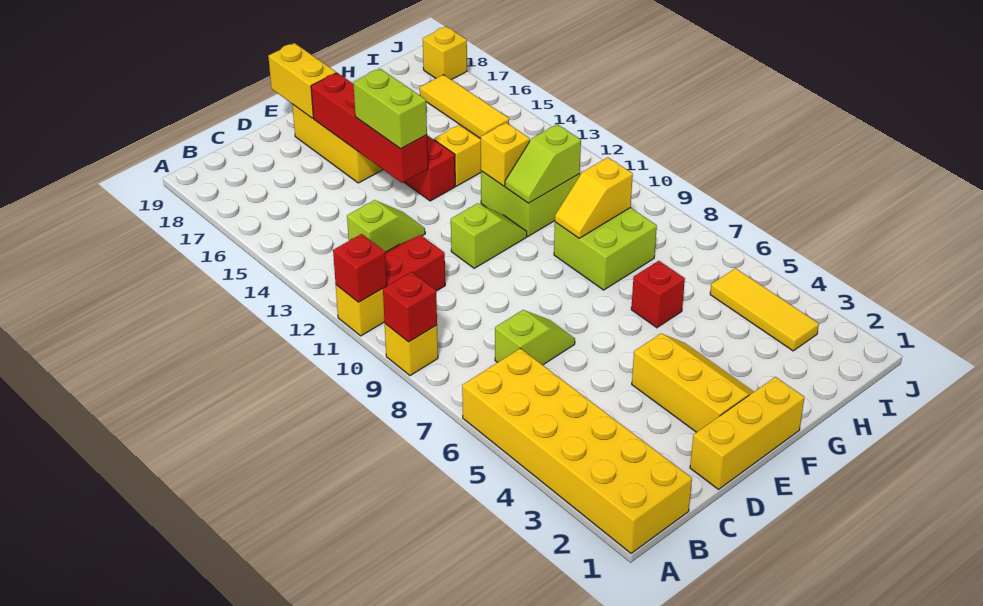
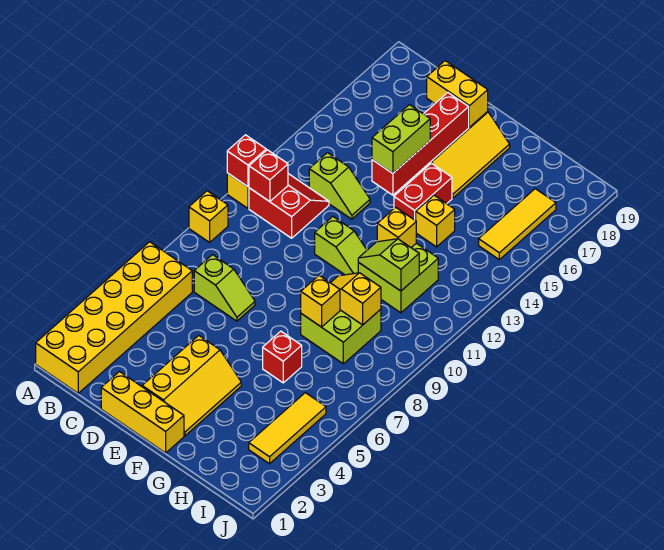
red 1x1 brick [383,272,437,342] -> red 1x1 brick moved to [249,150,288,202]
yellow 1x2 brick [268,43,336,118] -> yellow 1x2 brick turned to [427,61,488,127]
yellow 1x1 brick [423,26,467,80] -> yellow 1x1 brick moved to [301,275,340,327]

